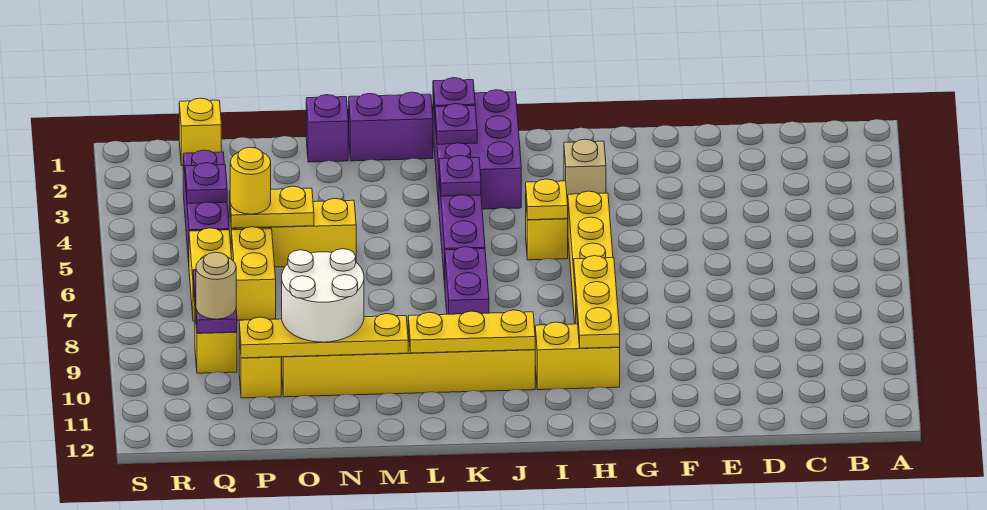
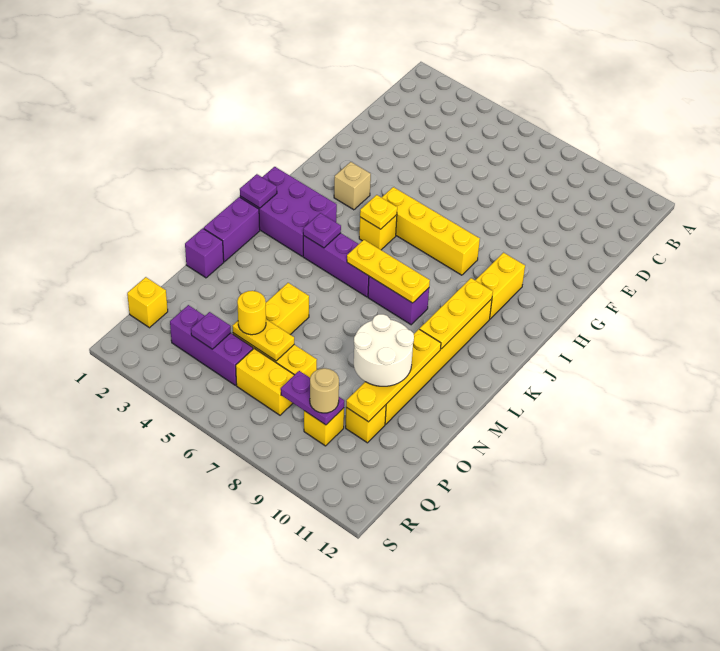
yellow 1x3 plate [574,256,620,348] -> yellow 1x3 plate moved to [347,240,430,303]
purple 1x1 plate [435,104,477,144] -> none
yellow 1x2 plate [229,186,314,228] -> yellow 1x2 plate turned to [233,319,294,361]

